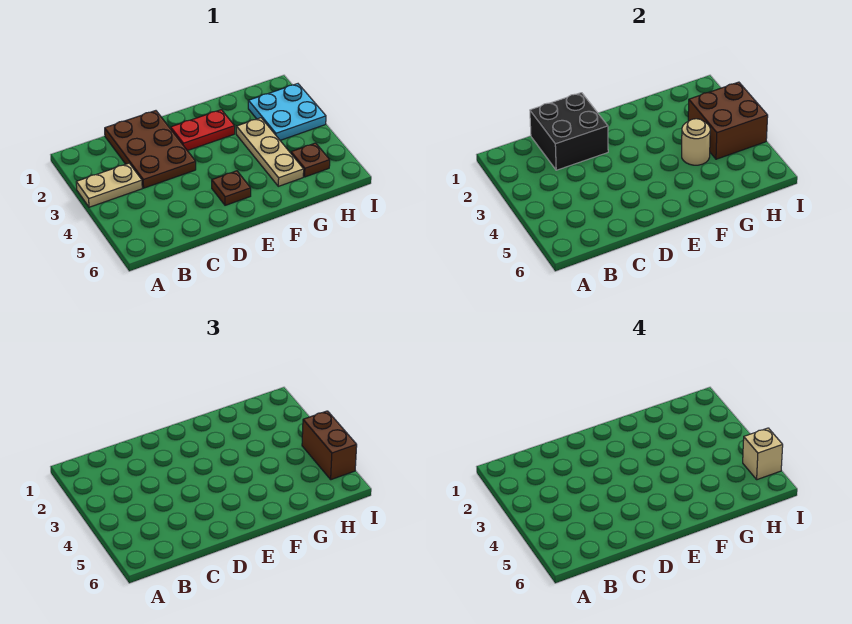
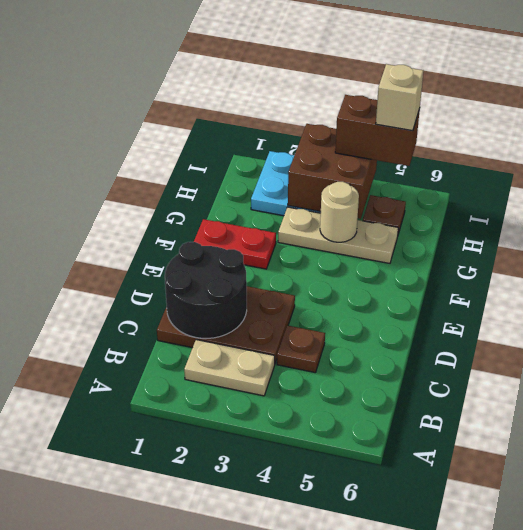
tan 1x2 plate [76,163,142,207] -> tan 1x2 plate turned to [184,340,275,396]
black 2x2 brick [530,93,608,170] -> black 2x2 round brick [165,242,247,338]
red 1x2 plate [171,110,235,151] -> red 1x2 plate turned to [194,219,276,269]
brown 1x1 plate [212,171,251,205] -> brown 1x1 plate moved to [277,325,325,372]

